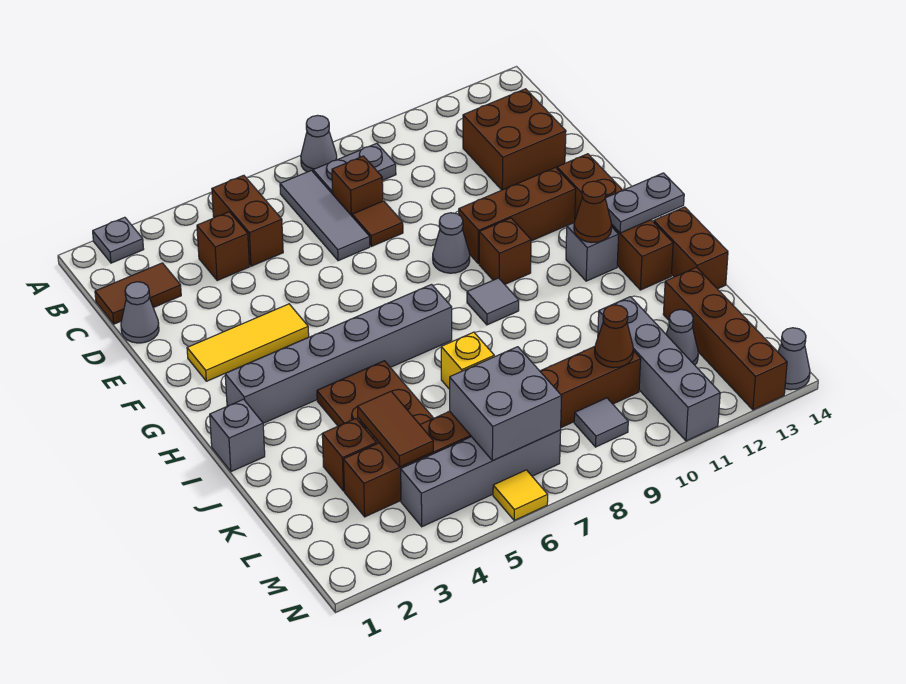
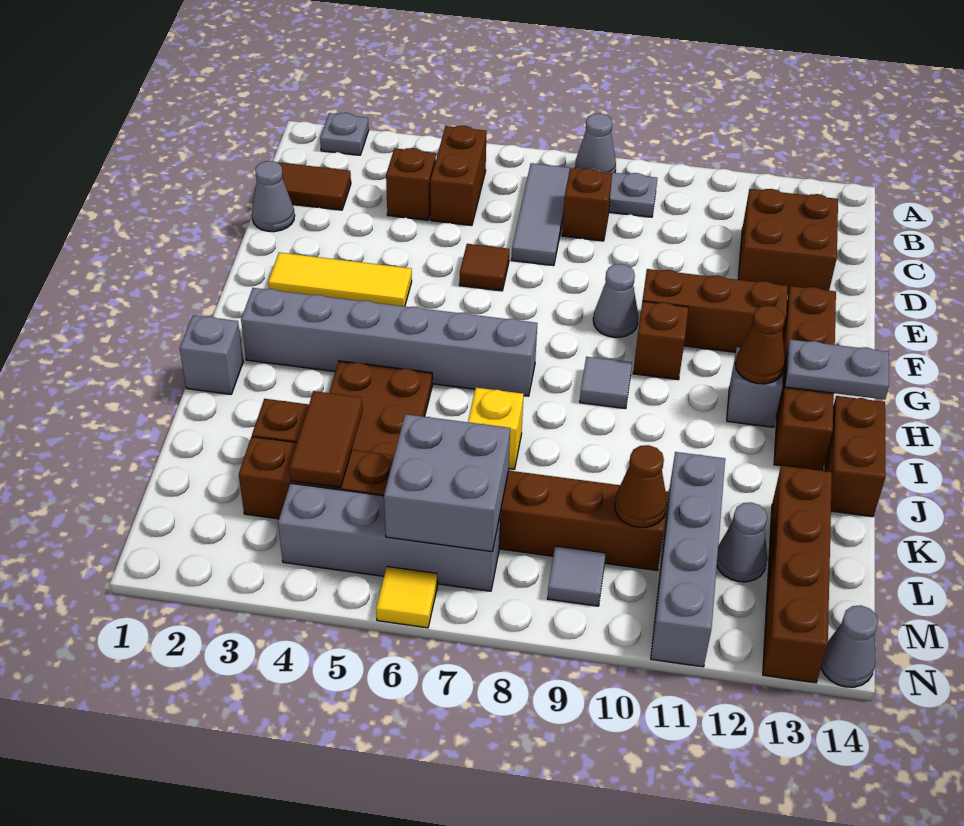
brown 1x1 tile [352,201,403,246] -> brown 1x1 tile moved to [459,244,509,291]

